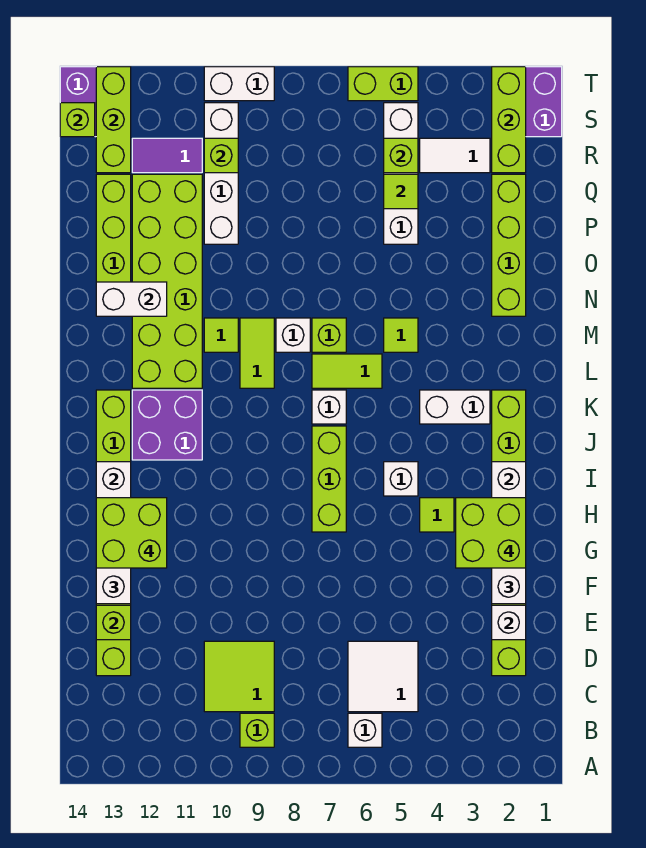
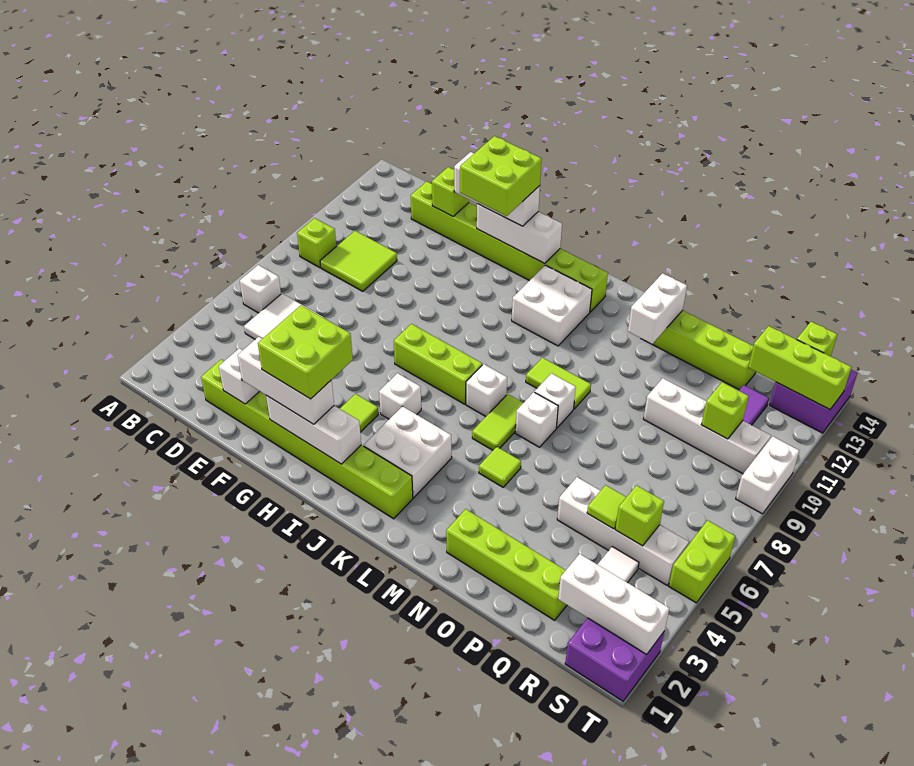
purple 2x2 brick [132,390,202,460] -> white 2x2 brick [512,265,592,346]
white 1x2 brick [420,390,490,424] -> white 2x2 brick [364,406,452,498]
lime 2x6 brick [132,174,202,388] -> none
lime 1x1 brick [312,318,346,352] -> white 1x1 brick [515,392,558,447]
lime 1x1 tile [204,318,238,352] -> none
lime 1x3 brick [492,67,526,173] -> white 1x3 brick [558,554,669,655]

